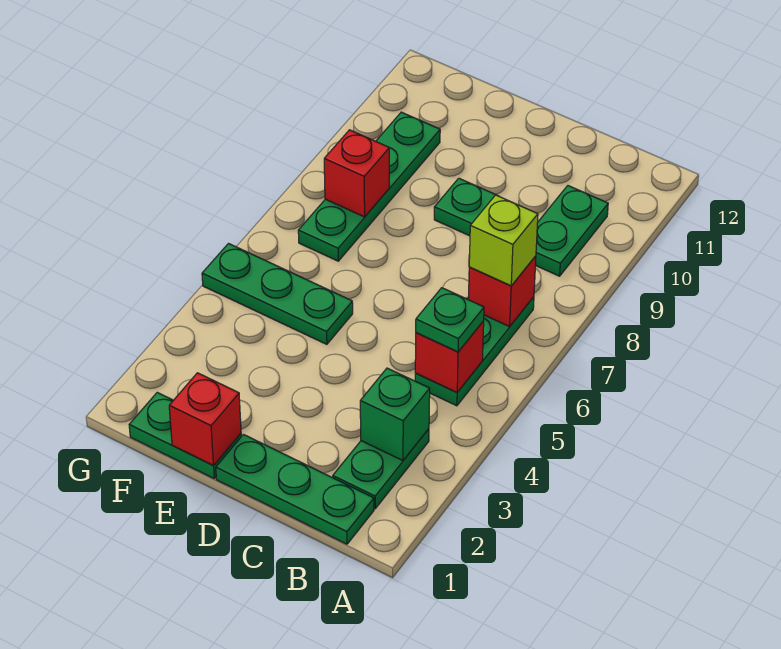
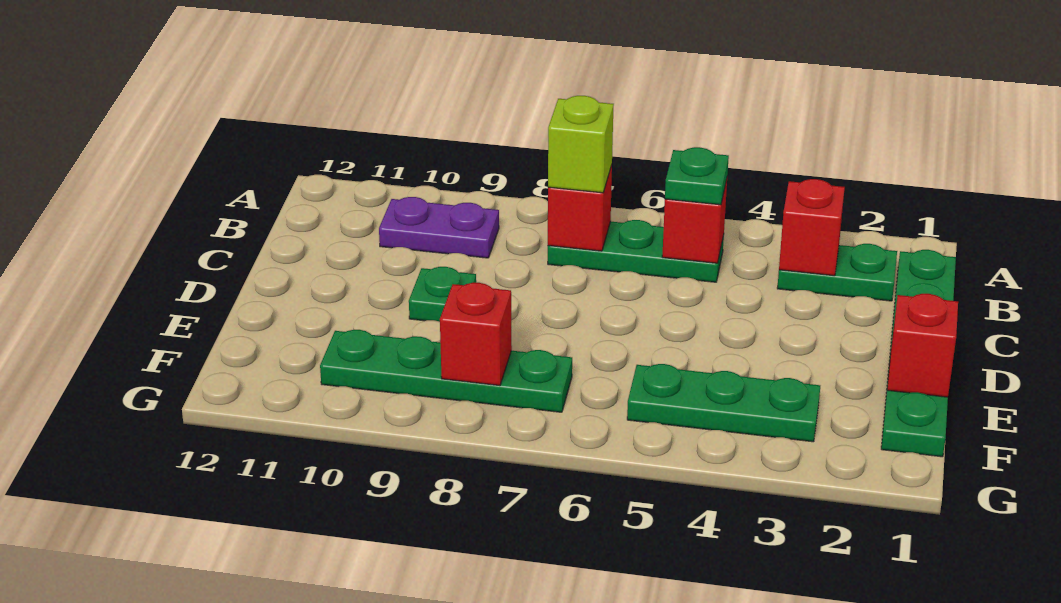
green 1x1 brick [360,368,430,461] -> red 1x1 brick [779,179,845,276]
green 1x2 plate [536,186,608,276] -> purple 1x2 plate [379,197,499,258]
green 1x3 plate [202,244,353,344] -> green 1x3 plate turned to [627,364,820,442]

